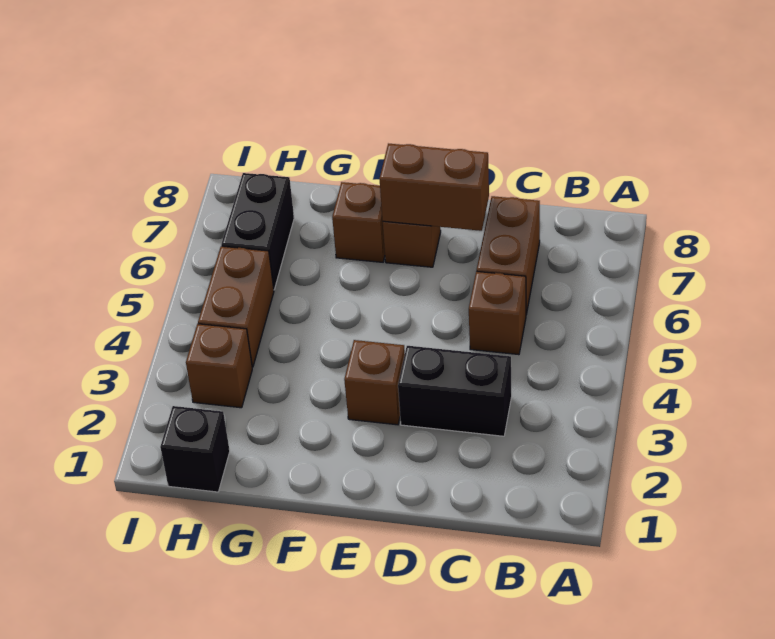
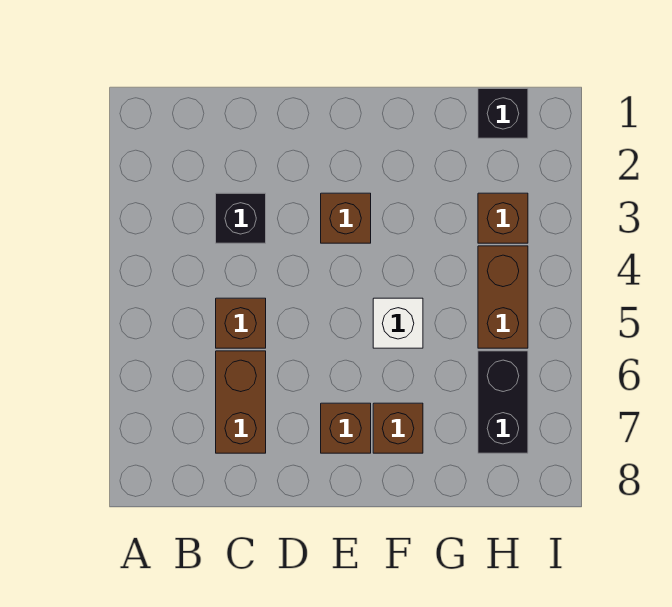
black 1x2 brick [398,346,512,436] -> black 1x1 brick [216,193,266,243]
brown 1x2 brick [380,144,489,231] -> none
none -> white 1x1 brick [373,298,423,348]

